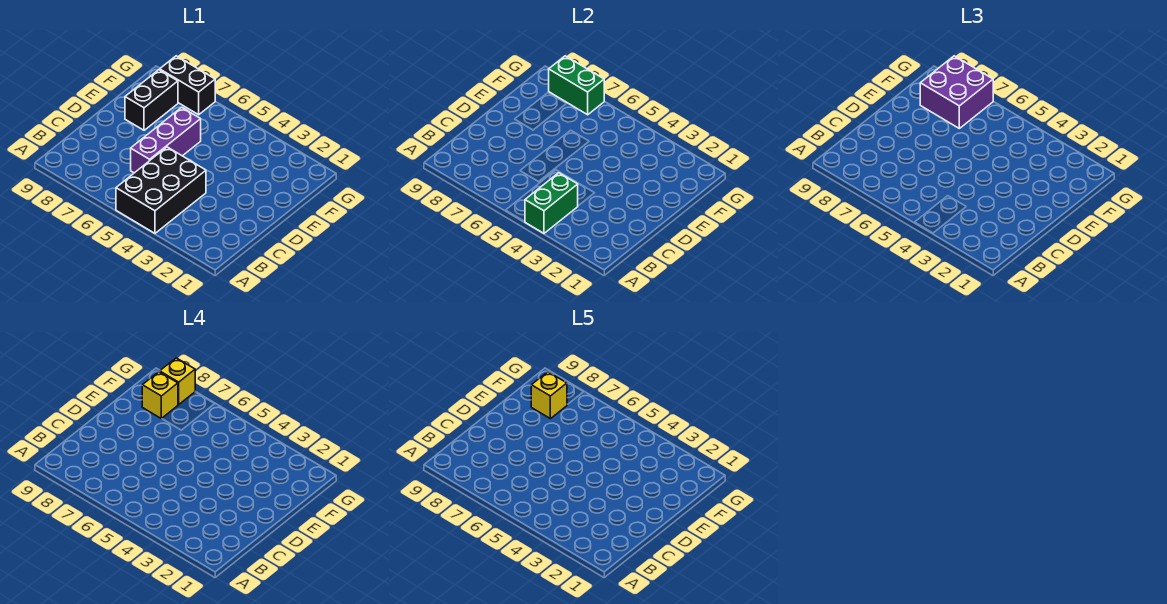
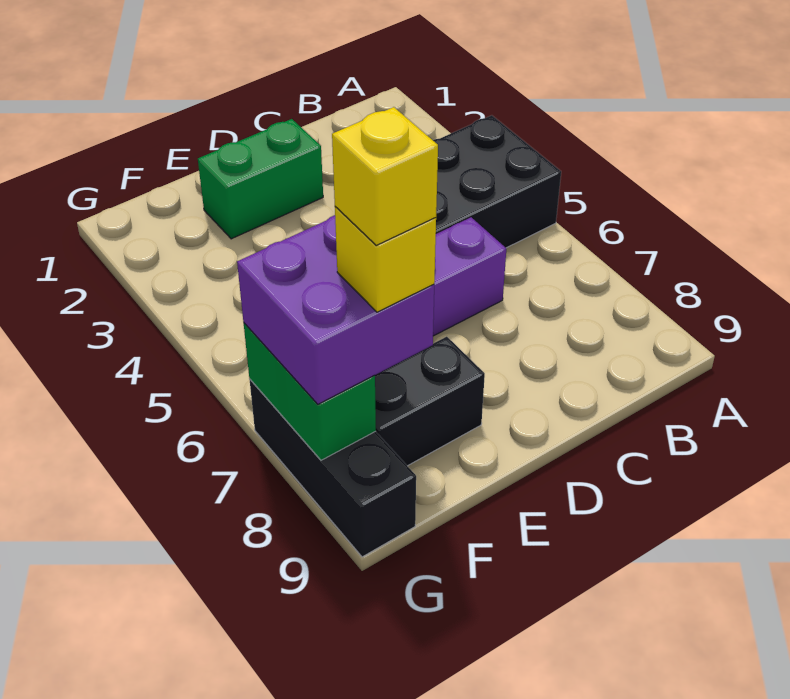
green 1x2 brick [525,173,578,233] -> green 1x2 brick moved to [198,119,323,239]
black 1x2 brick [160,56,215,115] -> black 1x3 brick [249,379,416,557]
yellow 1x1 brick [160,358,195,404] -> none

